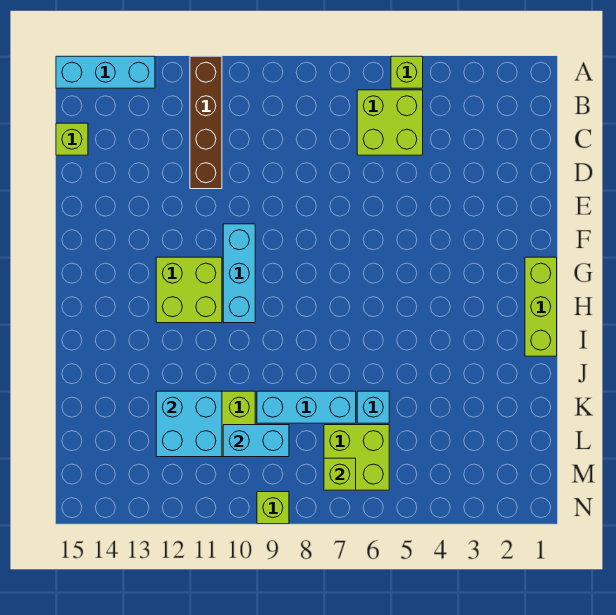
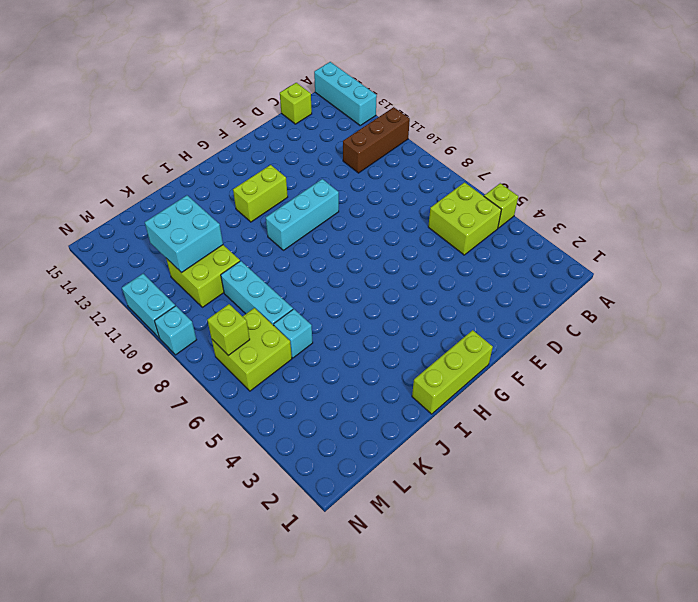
brown 1x4 brick [190,56,222,189] -> brown 1x3 brick [343,107,410,173]
lime 2x2 brick [156,257,222,323] -> lime 1x2 brick [233,165,288,222]
cyan 1x2 brick [223,425,289,457] -> cyan 1x2 brick moved to [122,274,175,338]
lime 1x1 brick [257,492,289,524] -> cyan 1x1 brick [155,306,196,355]

